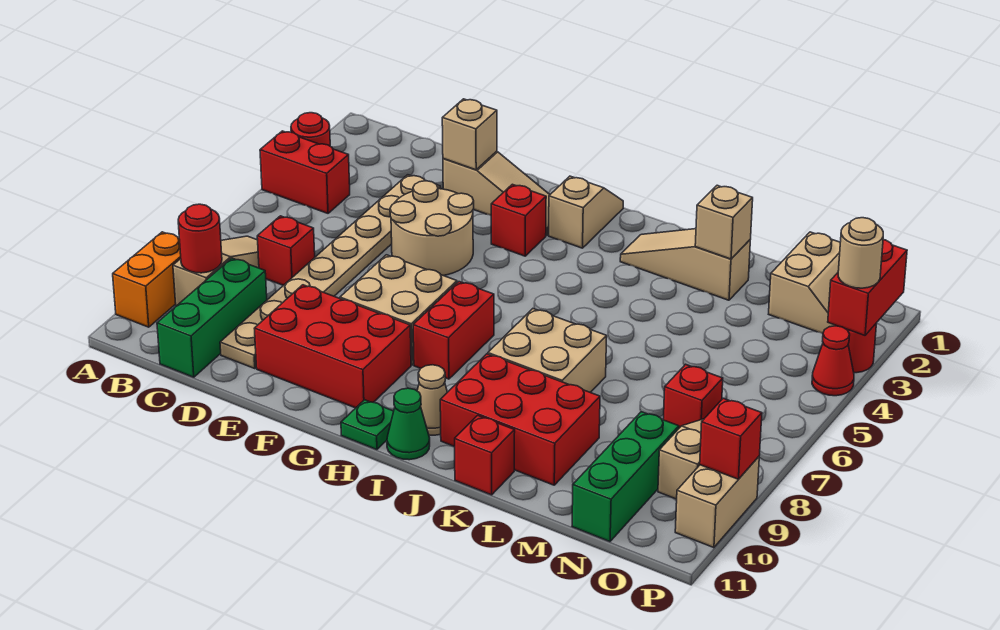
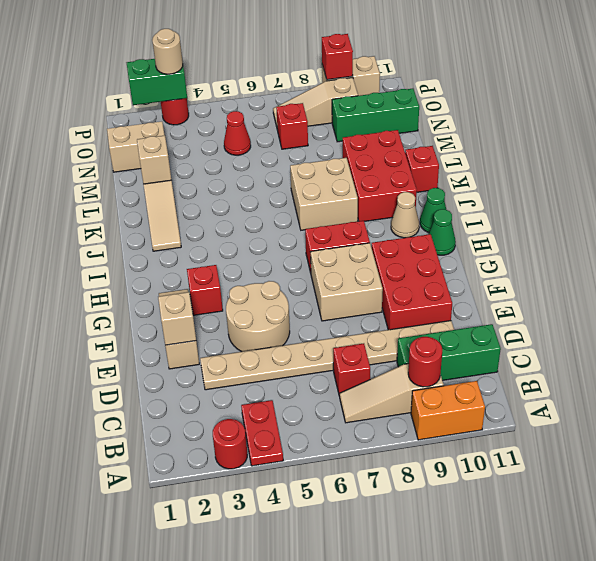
red 1x2 brick [260,131,350,213] -> red 1x2 plate [241,400,283,466]
tan 1x2 slope [549,176,623,248] -> none
green 1x1 plate [341,400,394,450] -> green 1x1 cone [429,209,456,255]
red 1x2 brick [828,240,907,335] -> green 1x2 brick [127,59,187,105]
red 1x1 cone [812,326,854,396] -> red 1x1 cone moved to [224,111,251,155]

